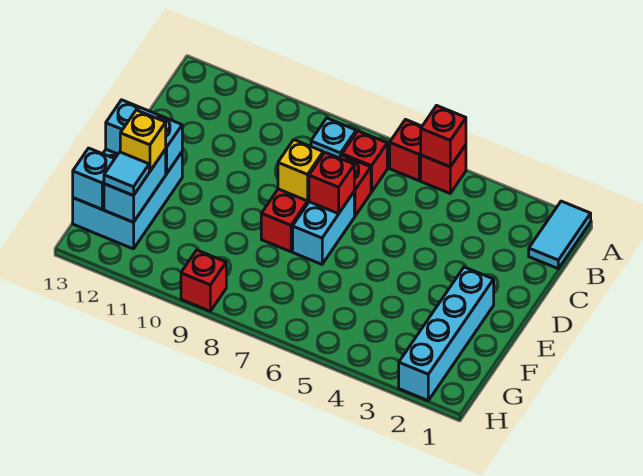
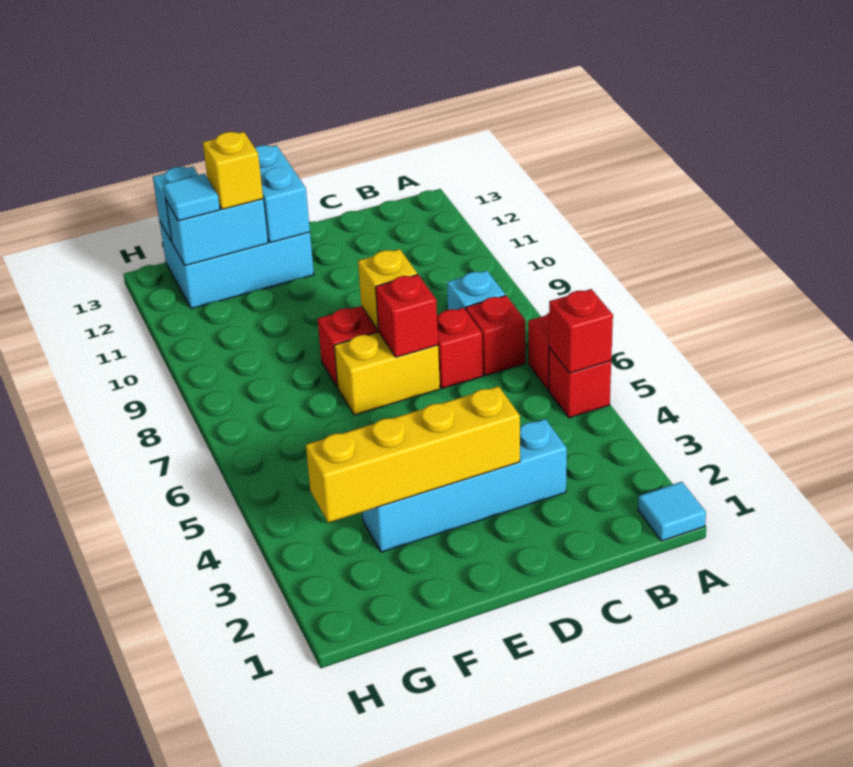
cyan 1x2 tile [529,201,591,269] -> cyan 1x1 tile [638,482,706,541]
none -> yellow 1x4 brick [306,386,520,523]
cyan 1x2 brick [293,192,354,264] -> yellow 1x2 brick [334,332,440,415]
cyan 1x4 brick [399,267,494,400] -> cyan 1x4 brick moved to [362,419,567,552]
red 1x1 brick [181,250,226,311] -> none

